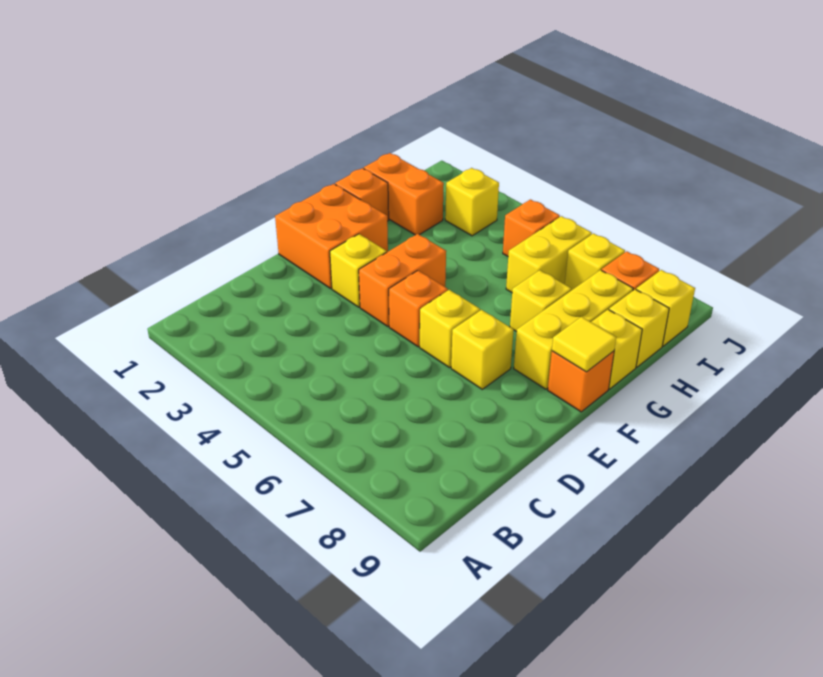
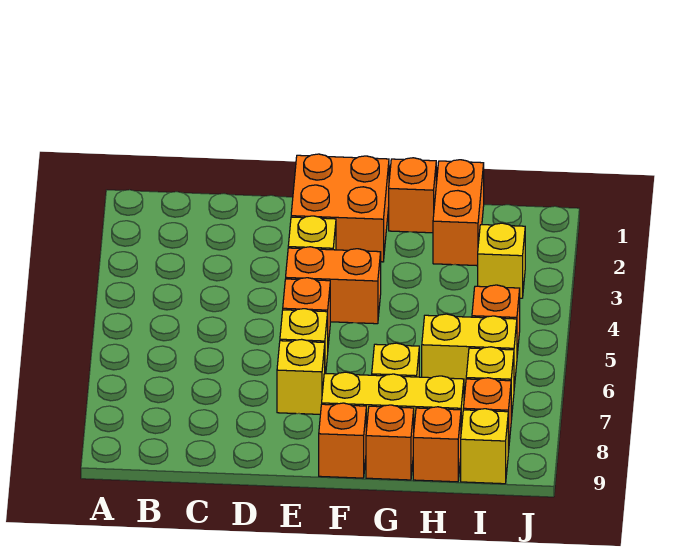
yellow 1x1 tile [552,317,616,372] -> none
yellow 1x1 brick [592,310,642,389] -> orange 1x1 brick [366,405,414,480]
yellow 1x1 brick [609,289,669,367] -> orange 1x1 brick [413,407,461,482]

